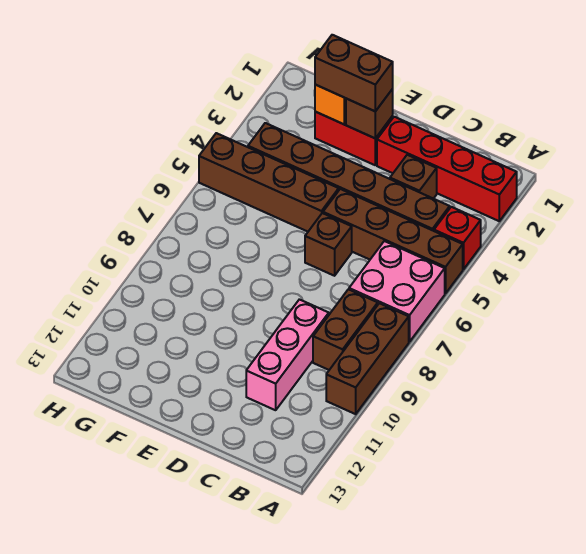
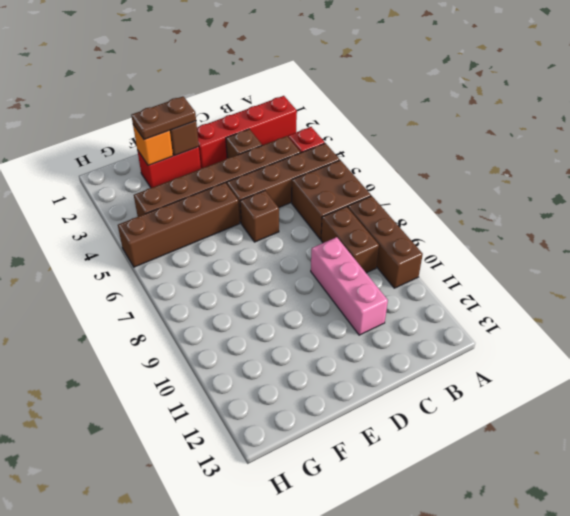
pink 2x2 brick [349,241,445,342] -> brown 2x2 brick [292,160,371,239]
brown 1x2 brick [315,35,393,111] -> brown 1x2 plate [131,96,196,140]

